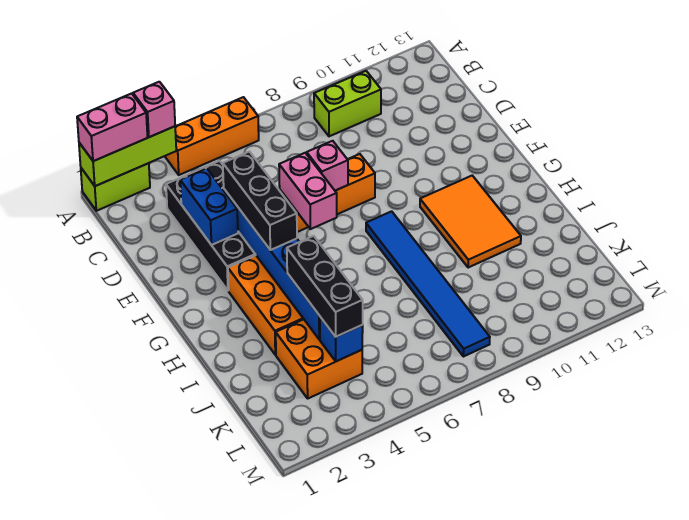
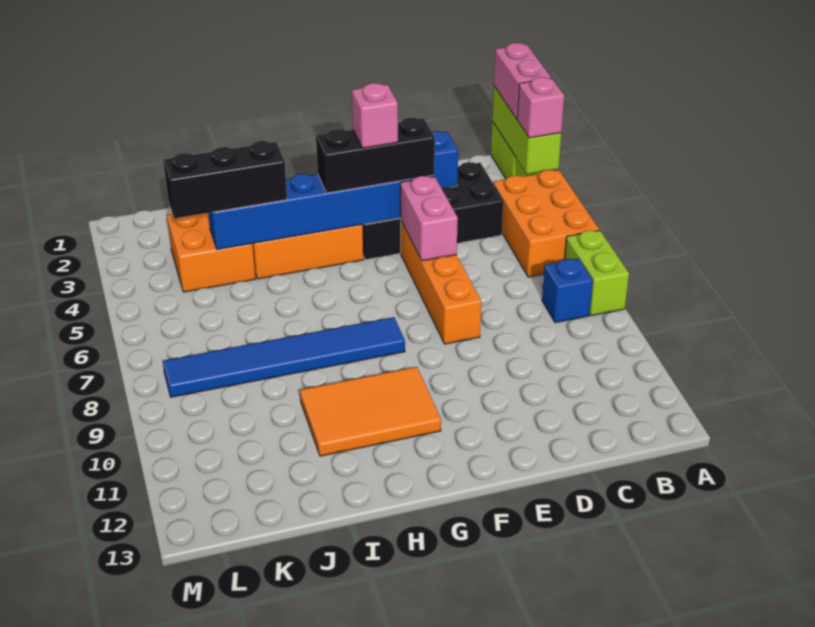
orange 1x3 brick [165,97,259,175] -> orange 2x3 brick [494,170,599,277]
lime 1x2 brick [314,71,381,136] -> lime 1x2 brick moved to [565,230,629,316]
pink 1x2 brick [279,153,337,229] -> pink 1x2 brick turned to [400,176,458,261]
pink 1x1 brick [307,141,348,191] -> pink 1x1 brick moved to [352,83,398,148]
blue 1x1 brick [320,317,363,361] -> blue 1x1 brick moved to [542,259,593,323]

